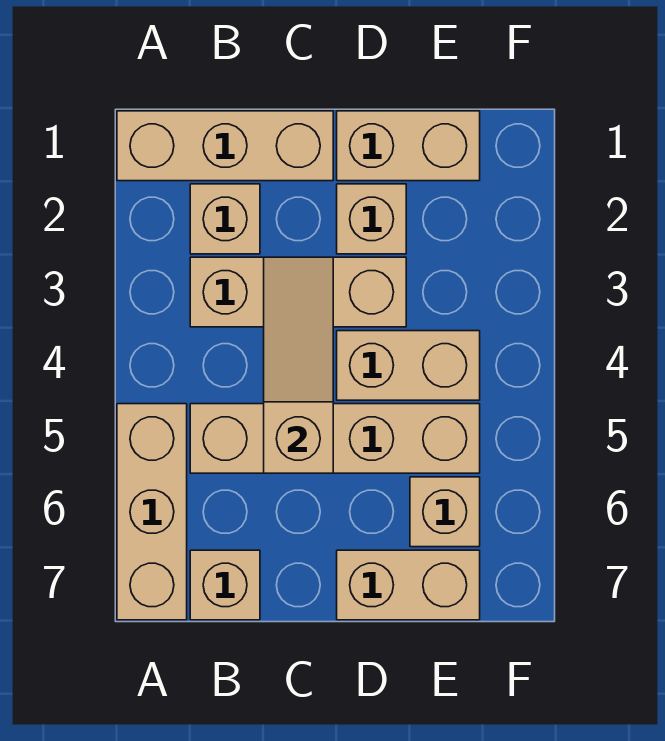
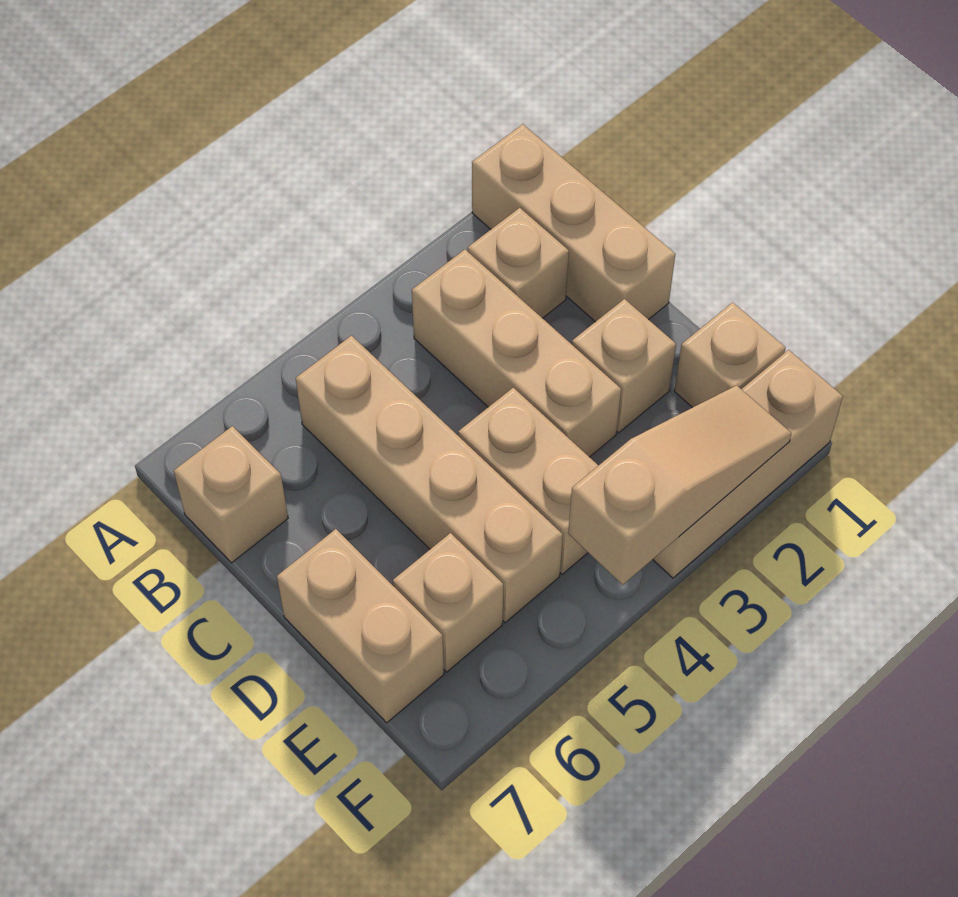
tan 1x3 brick [117,404,187,620] -> tan 1x3 brick moved to [653,350,843,578]
tan 1x3 slope [264,257,333,473] -> tan 1x3 slope moved to [568,385,792,585]
tan 1x2 brick [337,111,480,181] -> tan 1x1 brick [674,302,786,408]

